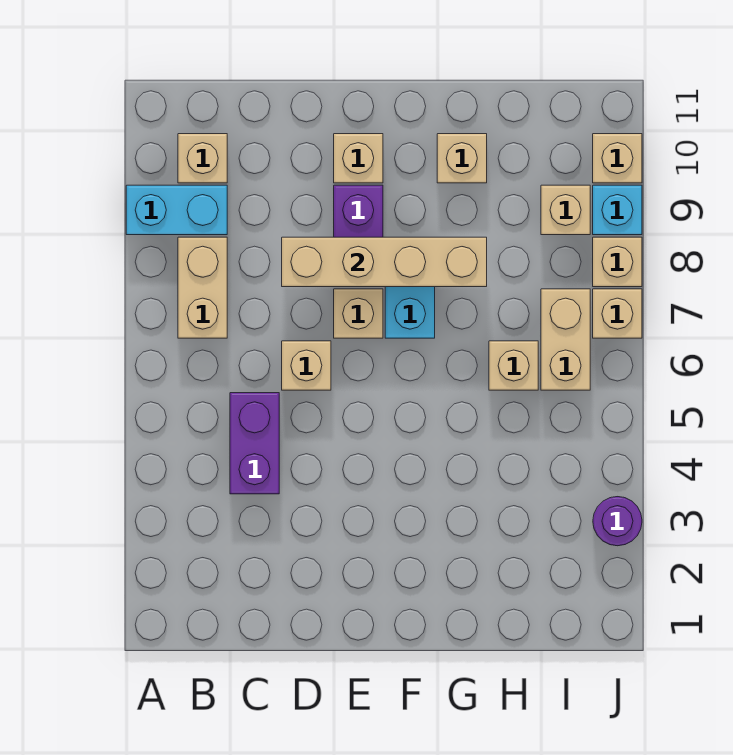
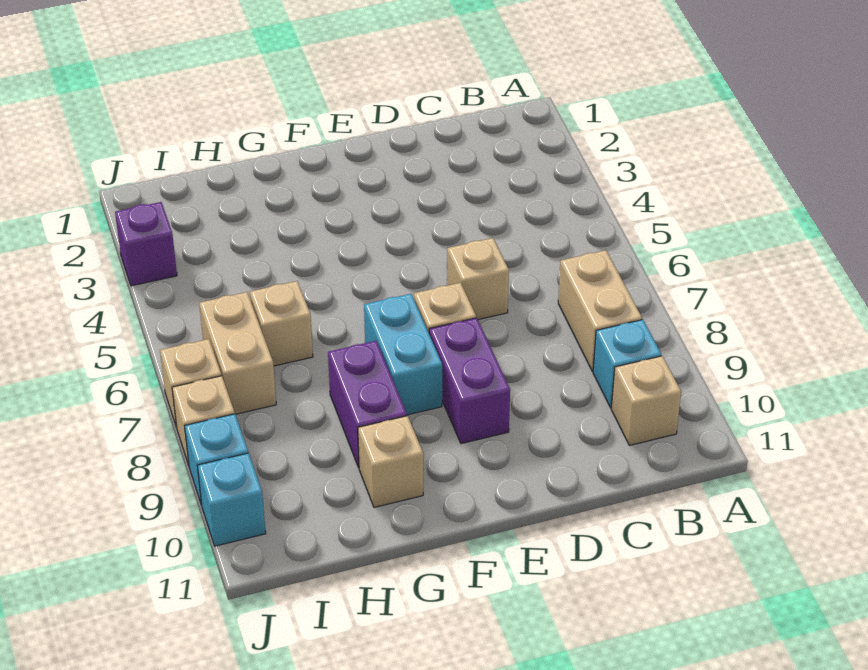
cyan 1x2 brick [126,185,227,235] -> cyan 1x1 brick [593,320,661,408]
purple 1x2 brick [230,393,279,494] -> purple 1x2 brick moved to [328,341,407,468]
tan 1x4 brick [282,237,487,287] -> none
tan 1x1 brick [334,134,383,183] -> none
tan 1x1 brick [541,185,590,235] -> none
purple 1x1 round brick [593,497,642,546] -> purple 1x1 brick [115,202,177,286]
tan 1x1 brick [593,134,642,183] -> cyan 1x1 brick [197,453,266,546]

